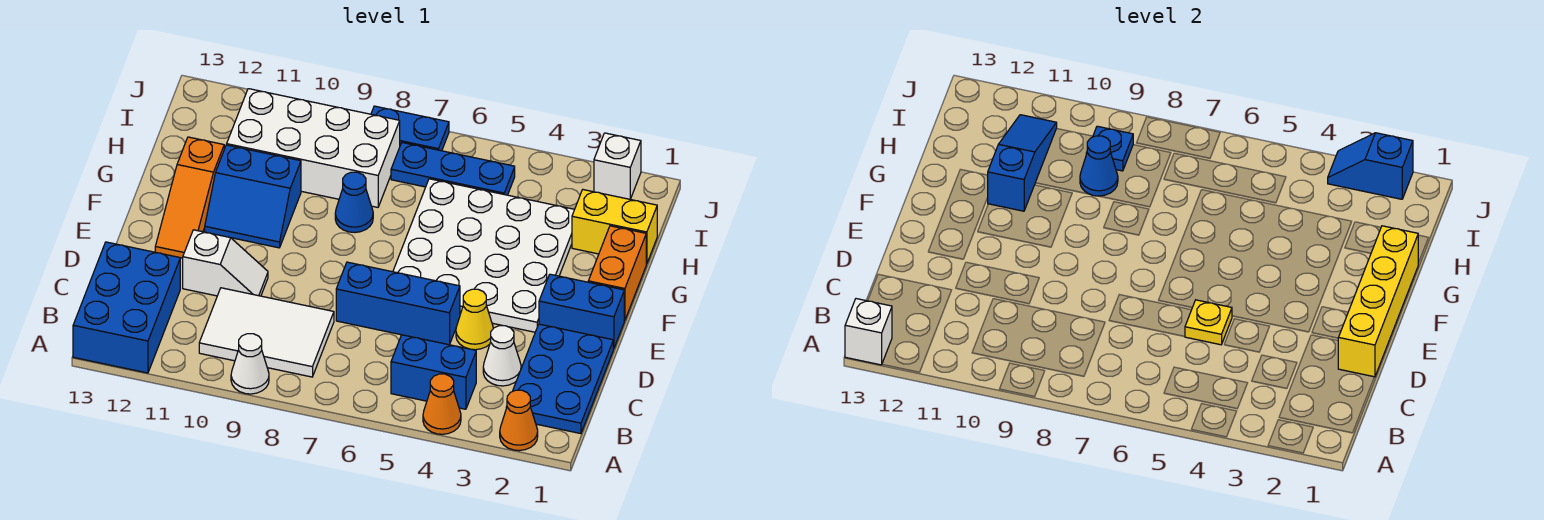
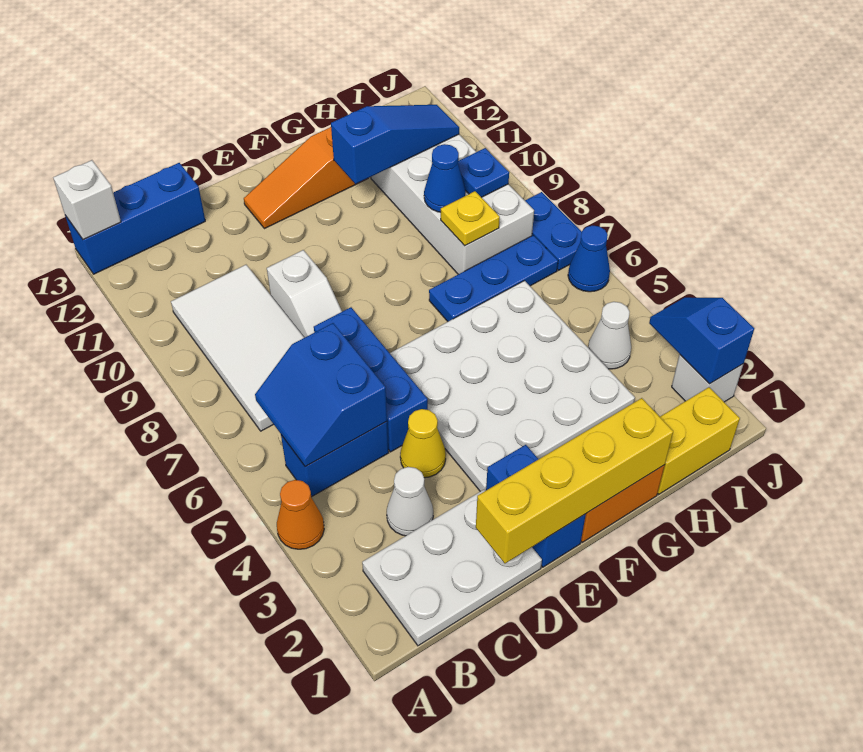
orange 1x1 cone [500,390,538,451] -> none
white 1x1 cone [231,334,269,394] -> white 1x1 cone moved to [588,302,631,369]
blue 2x3 brick [73,242,180,373] -> blue 1x3 brick [65,163,205,274]
blue 2x3 plate [506,324,613,434] -> white 2x3 plate [362,490,542,646]
blue 1x2 brick [391,335,476,409] -> blue 1x2 brick turned to [281,422,389,497]
white 2x3 tile [199,288,334,377] -> white 2x4 tile [171,265,304,431]
yellow 1x1 plate [1185,300,1232,345] -> yellow 1x1 plate moved to [441,191,500,246]
white 1x2 slope [183,230,268,296] -> white 1x2 slope moved to [267,250,342,338]
blue 2x2 slope [205,145,301,248] -> blue 2x2 slope moved to [255,323,387,467]
blue 1x1 cone [335,172,373,233] -> blue 1x1 cone moved to [568,225,610,292]
yellow 1x2 brick [572,190,657,264] -> yellow 1x2 brick turned to [658,387,740,494]
blue 1x3 plate [391,143,515,195] -> blue 1x3 plate turned to [429,235,558,321]

